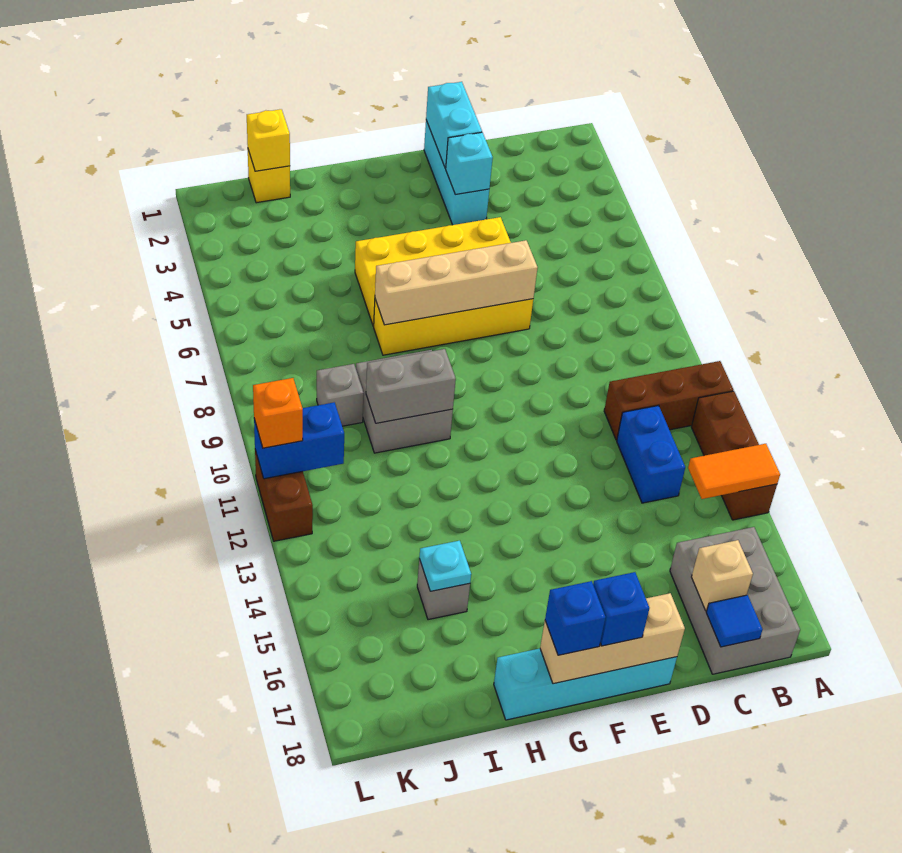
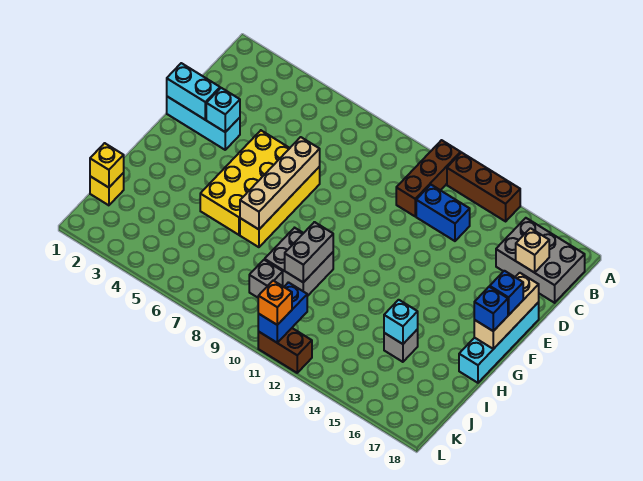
orange 1x2 tile [688,444,780,499] -> none
blue 1x1 tile [706,595,763,647] -> none
cyan 1x1 plate [419,541,471,591] -> cyan 1x1 brick [384,300,418,344]

